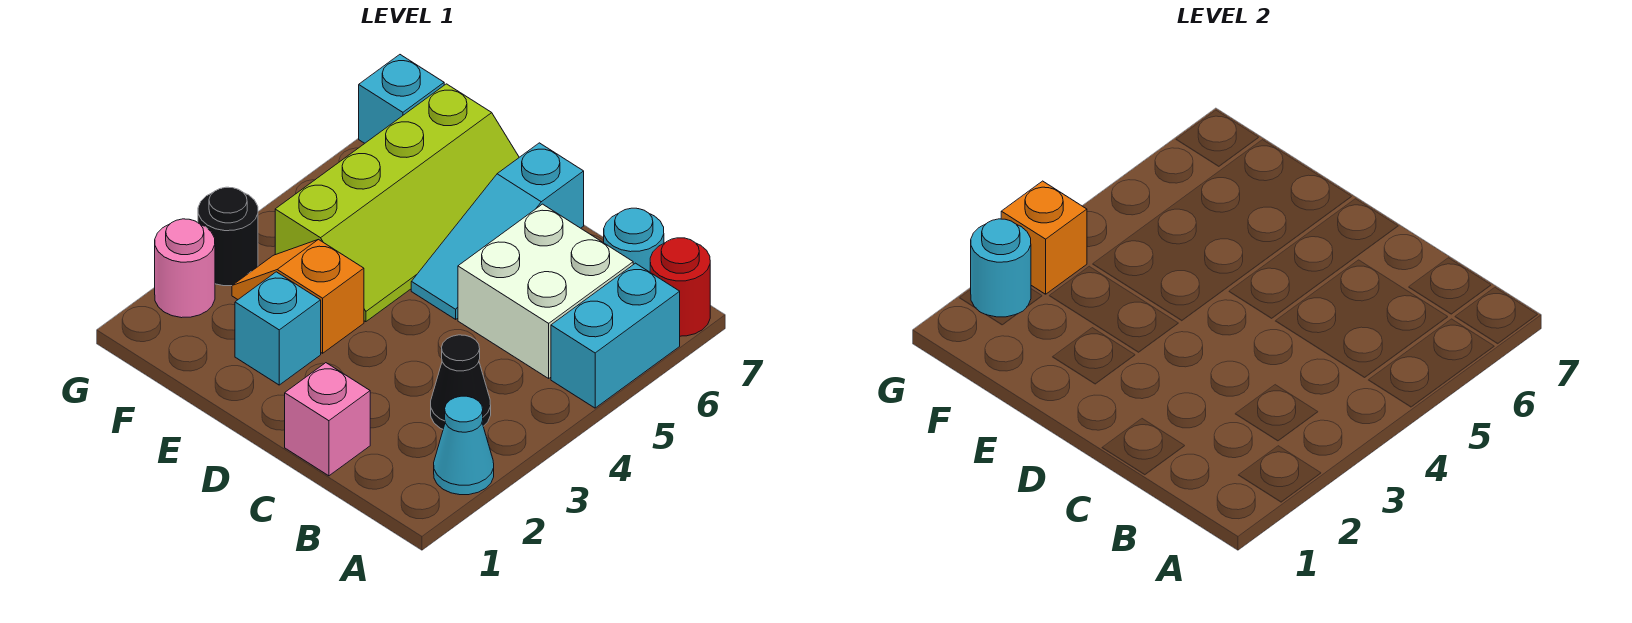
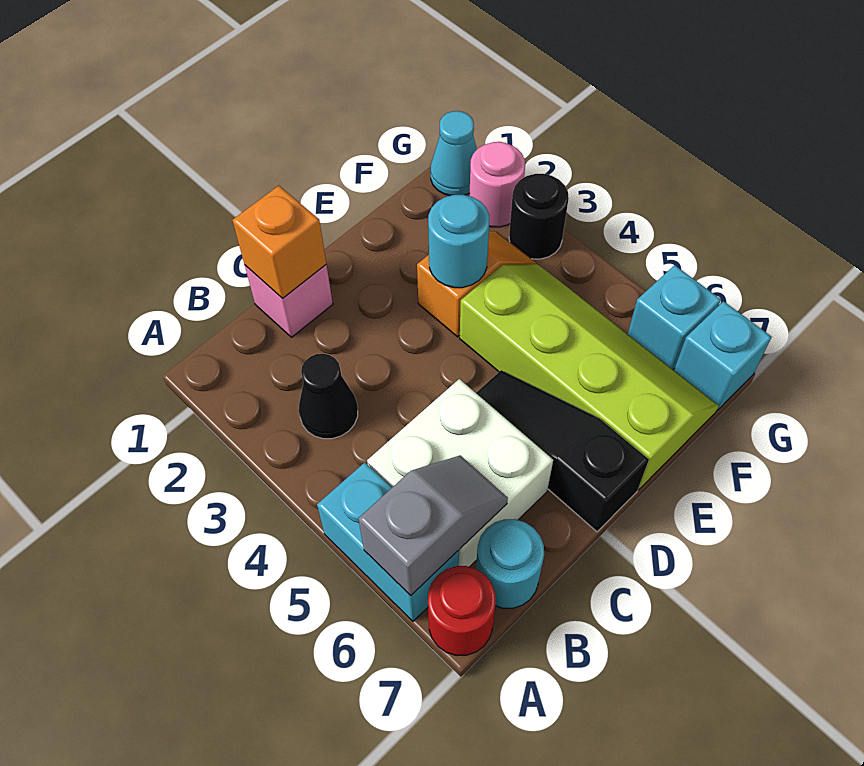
cyan 1x1 cone [434,396,494,495] -> cyan 1x1 cone moved to [431,111,477,196]
none -> grey 1x2 slope [358,455,508,596]
cyan 1x3 slope [411,143,584,319] -> black 1x3 slope [476,370,649,532]
cyan 1x1 brick [235,272,321,385] -> cyan 1x1 brick moved to [628,265,721,369]
lime 2x4 slope [275,84,519,322] -> lime 2x4 slope turned to [460,264,719,489]
cyan 1x1 round brick [971,219,1031,317] -> cyan 1x1 round brick moved to [428,195,489,288]
orange 1x1 brick [1001,181,1087,294] -> orange 1x1 brick moved to [232,186,326,298]

